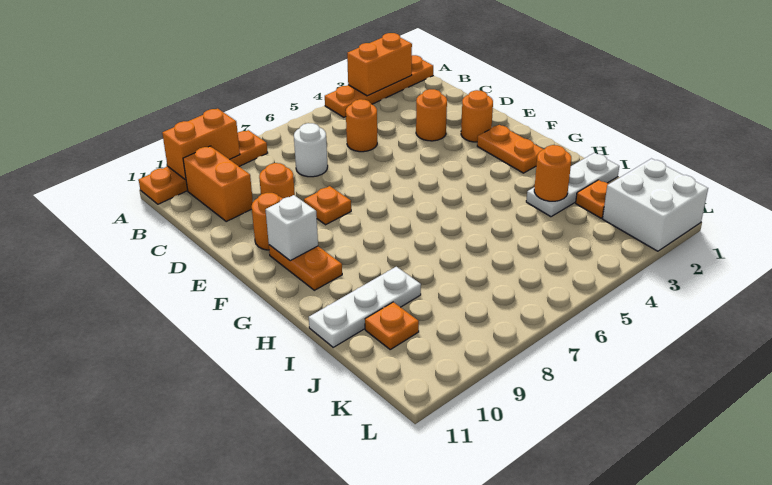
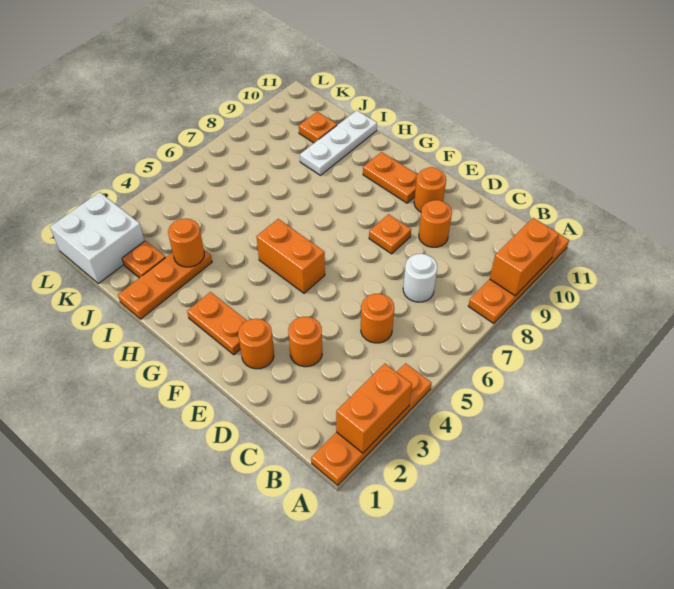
orange 1x2 brick [183,146,253,221] -> orange 1x2 brick moved to [256,219,325,293]
white 1x1 brick [265,195,318,261] -> none
white 1x3 plate [526,153,619,217] -> orange 1x3 plate [118,250,212,319]

